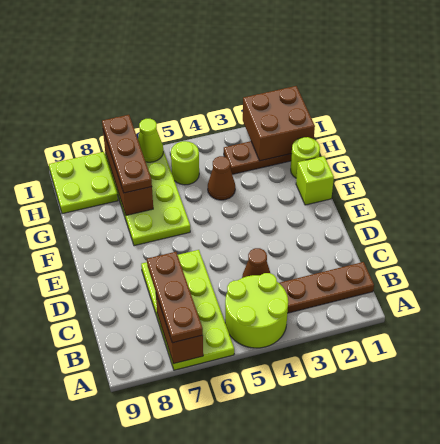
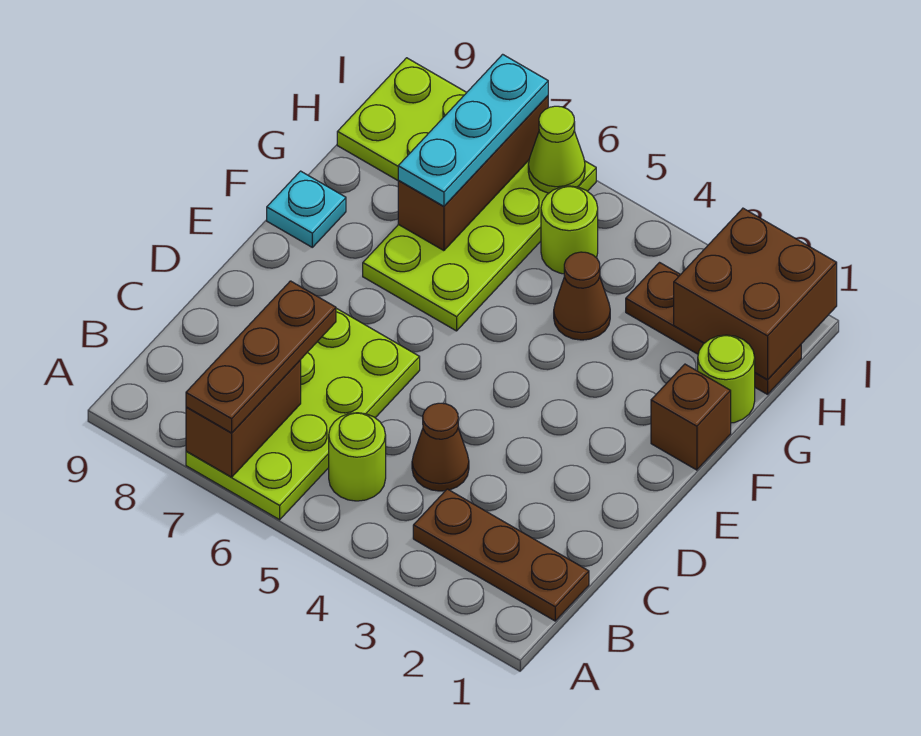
lime 2x2 round brick [225,273,288,348] -> lime 1x1 round brick [329,413,386,501]
lime 1x1 brick [296,156,334,205] -> brown 1x1 brick [651,364,731,470]
none -> cyan 1x1 plate [267,171,346,247]
brown 1x3 plate [102,115,152,193] -> cyan 1x3 plate [398,54,548,206]

